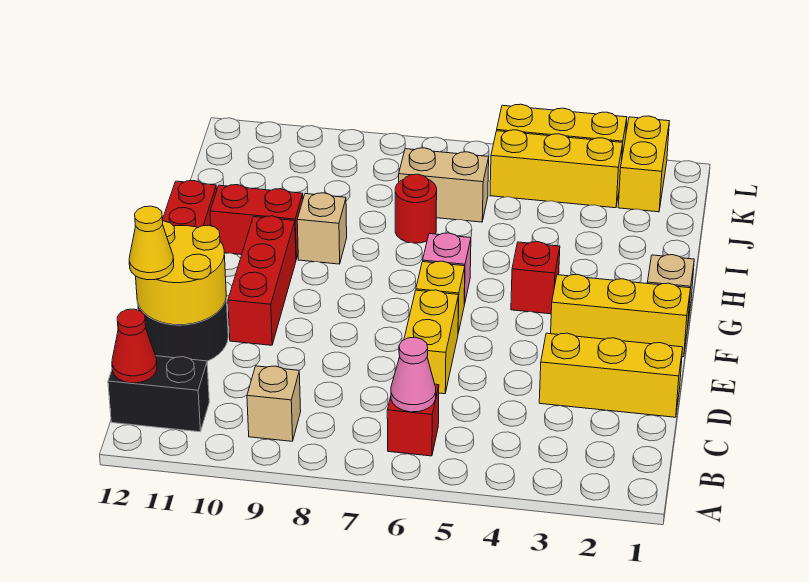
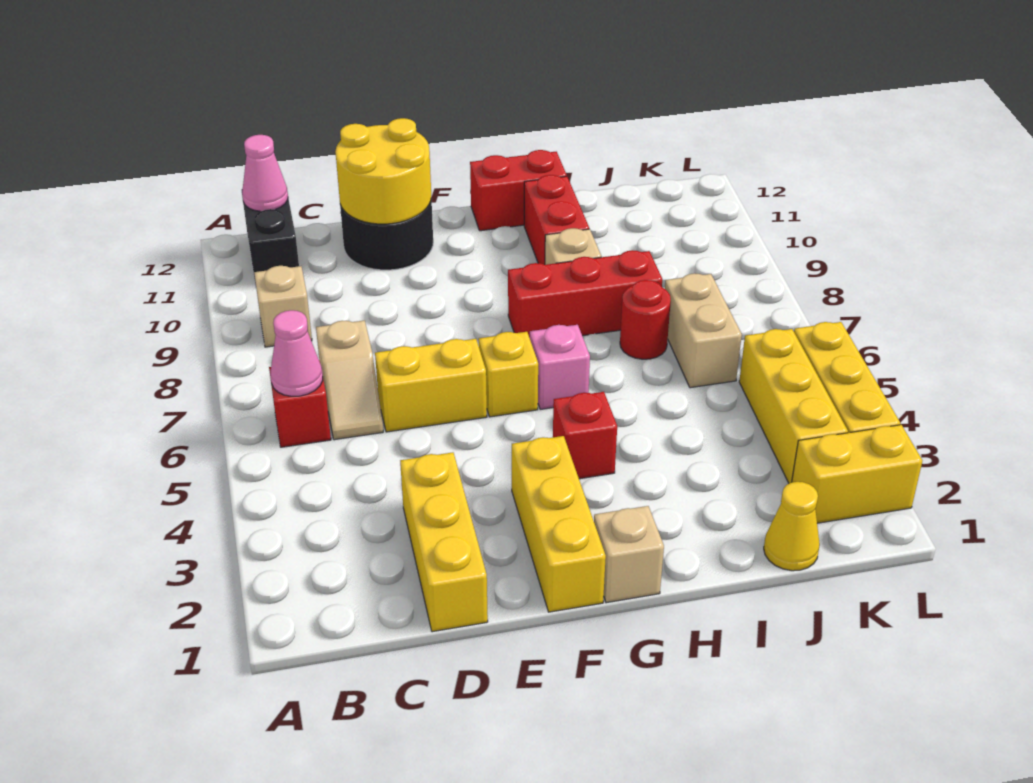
red 1x1 cone [112,309,157,383] -> pink 1x1 cone [242,135,288,211]
none -> tan 1x2 slope [316,320,383,440]
yellow 1x1 cone [129,206,174,280] -> yellow 1x1 cone moved to [764,482,820,571]
red 1x3 brick [228,216,296,345] -> red 1x3 brick moved to [508,250,662,338]

